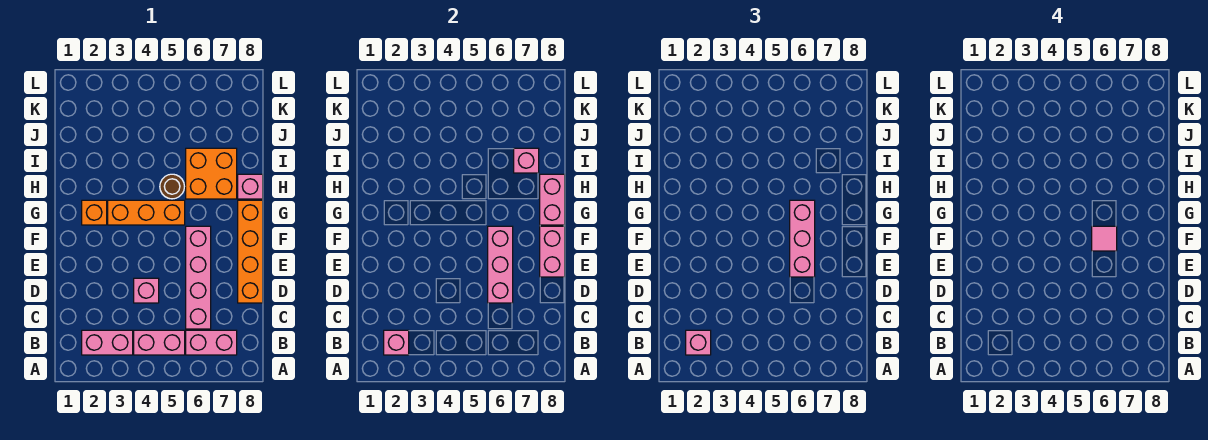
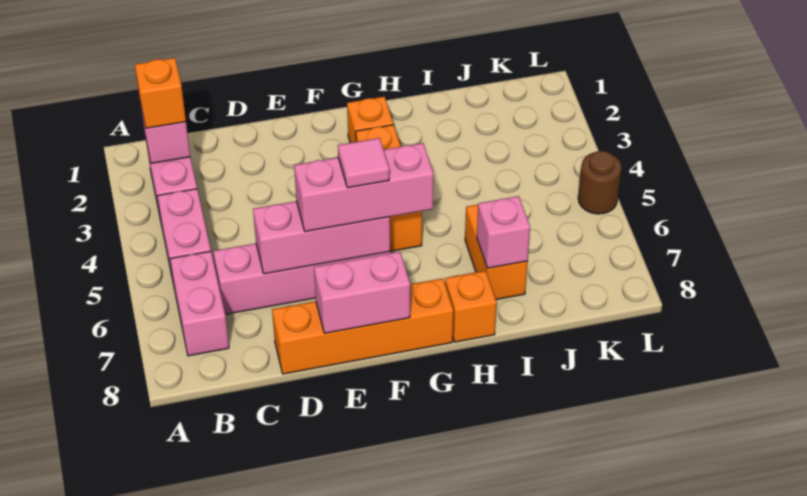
pink 1x1 brick [686,330,711,355] -> orange 1x1 brick [135,58,186,128]
pink 1x1 brick [134,278,159,303] -> none
pink 1x2 brick [540,174,565,225] -> none
brown 1x1 round brick [160,174,184,199] -> brown 1x1 round brick moved to [578,151,621,214]
orange 2x2 brick [186,148,237,199] -> orange 1x2 brick [465,205,528,299]
pink 1x1 brick [238,174,263,199] -> orange 1x1 brick [445,271,497,342]

